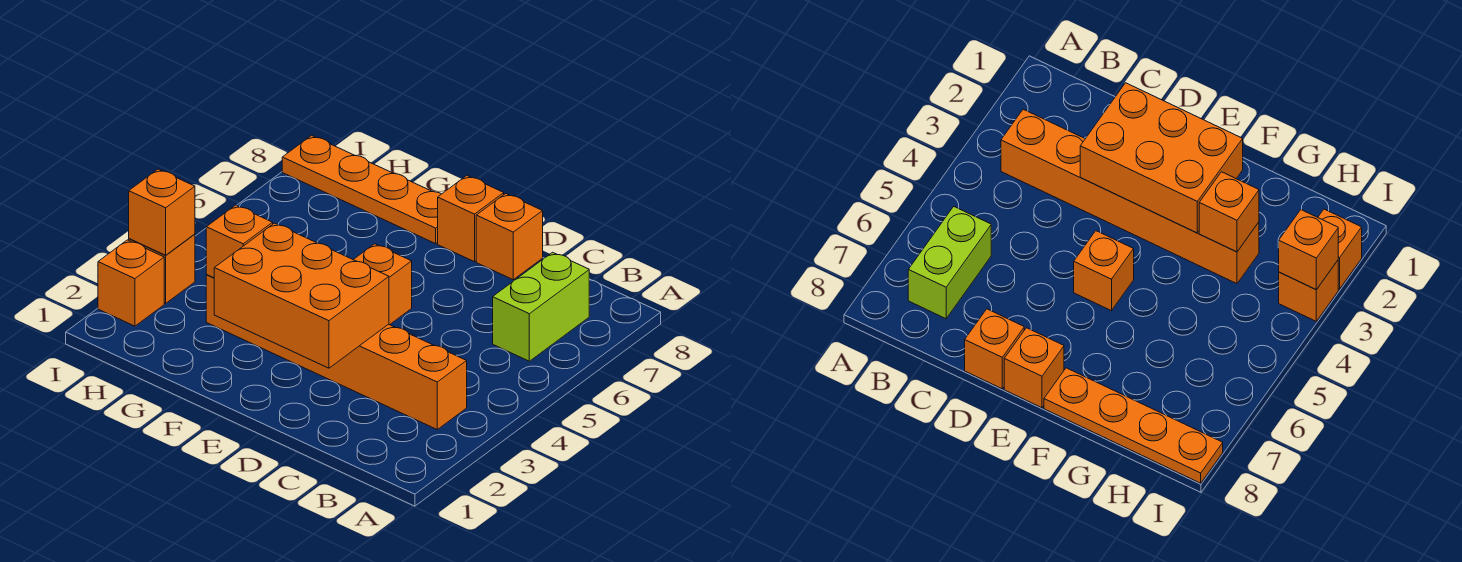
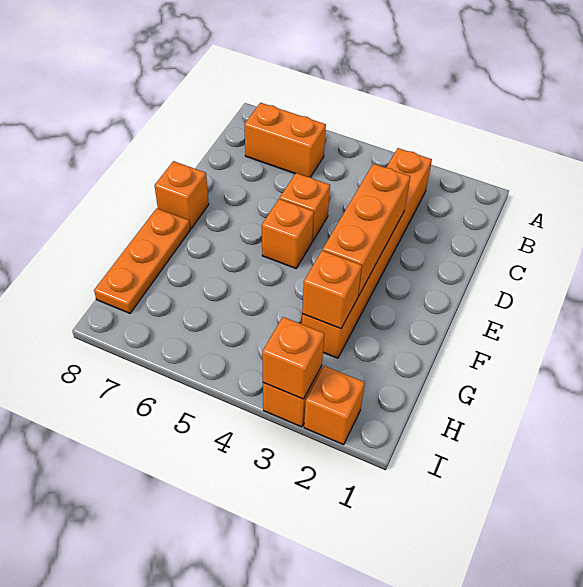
lime 1x2 brick [493,252,589,361] -> orange 1x2 brick [244,103,326,177]
orange 2x3 brick [214,223,389,368] -> orange 1x3 brick [323,164,410,296]
orange 1x1 brick [476,194,543,280] -> orange 1x1 brick moved to [280,173,330,241]
orange 1x4 plate [282,135,441,244] -> orange 1x3 plate [94,208,190,313]

